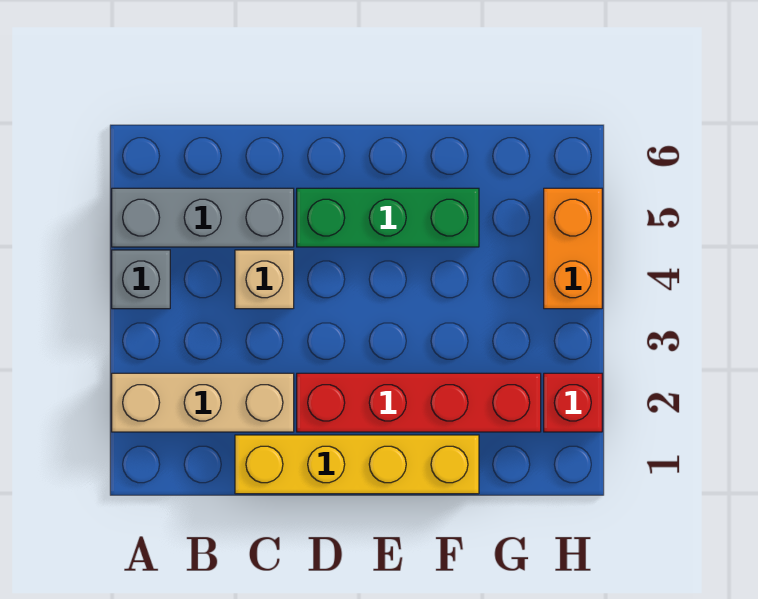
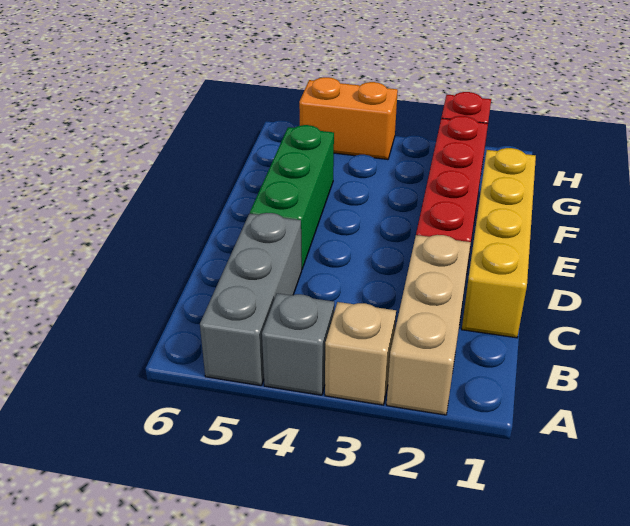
tan 1x1 brick [235,250,294,309] -> tan 1x1 brick moved to [325,302,396,405]

